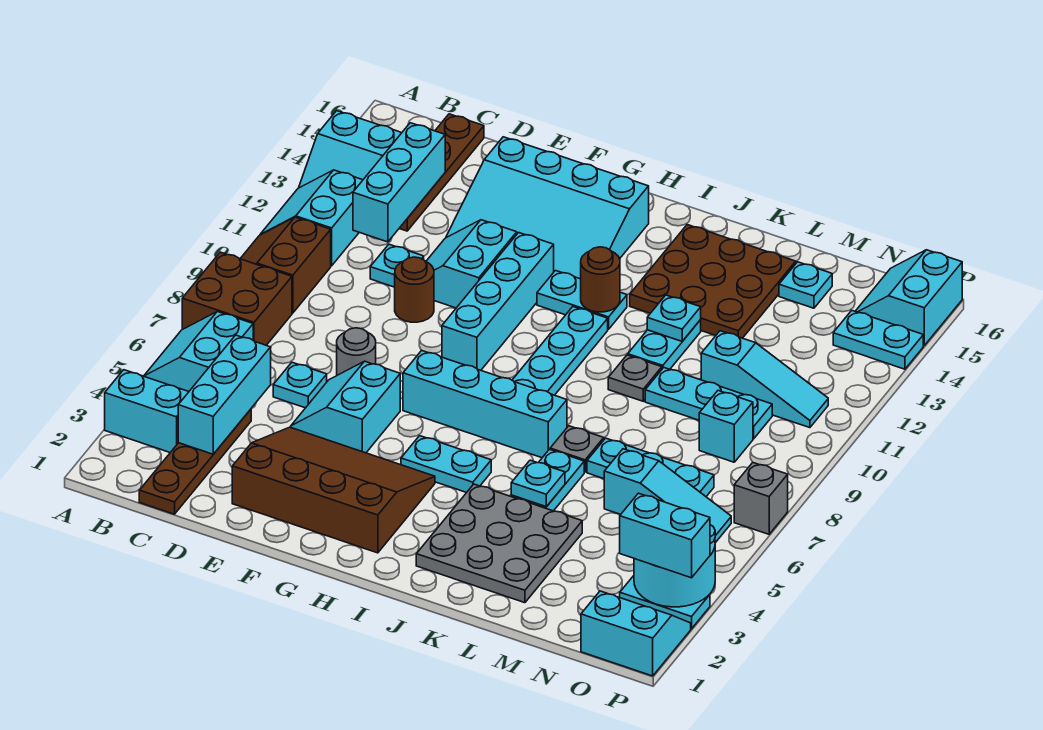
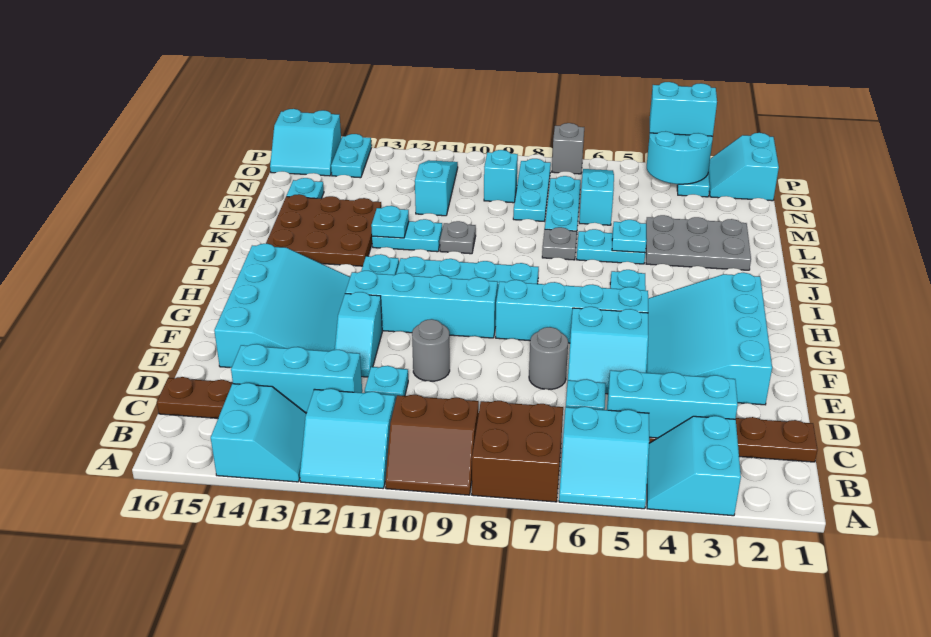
brown 3x4 slope [232,427,435,553] -> cyan 3x4 slope [646,273,772,405]
brown 1x1 round brick [395,257,434,322] -> grey 1x1 round brick [412,319,450,381]
cyan 2x2 slope [426,220,517,308] -> cyan 1x2 slope [335,292,382,377]
cyan 1x4 brick [403,350,567,458] -> cyan 1x4 brick turned to [496,280,648,343]
brown 1x1 round brick [581,247,620,312] -> none
grey 3x3 plate [416,484,582,603] -> grey 2x3 plate [646,215,751,270]
cyan 1x3 plate [645,368,772,439] -> cyan 1x3 plate moved to [513,159,551,221]
cyan 1x2 brick [620,493,710,578] -> cyan 1x2 brick turned to [650,82,717,136]

